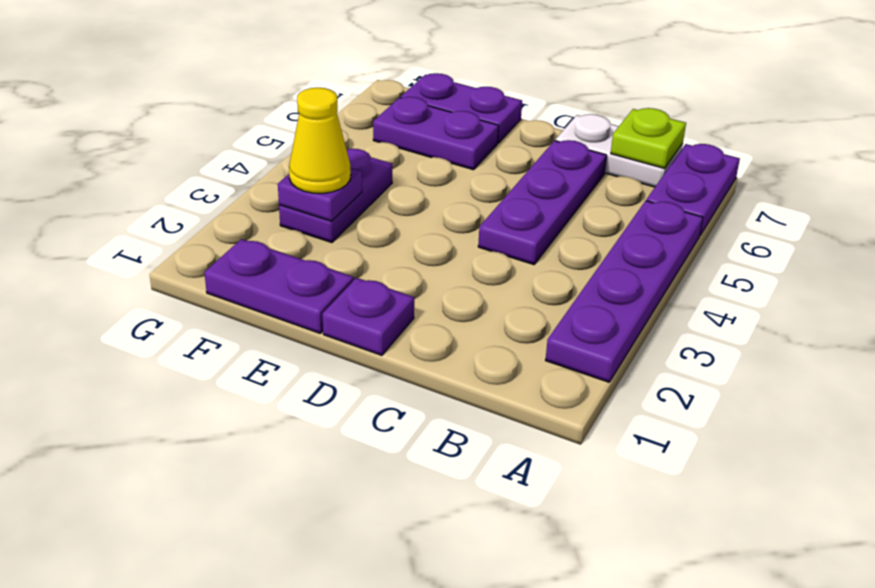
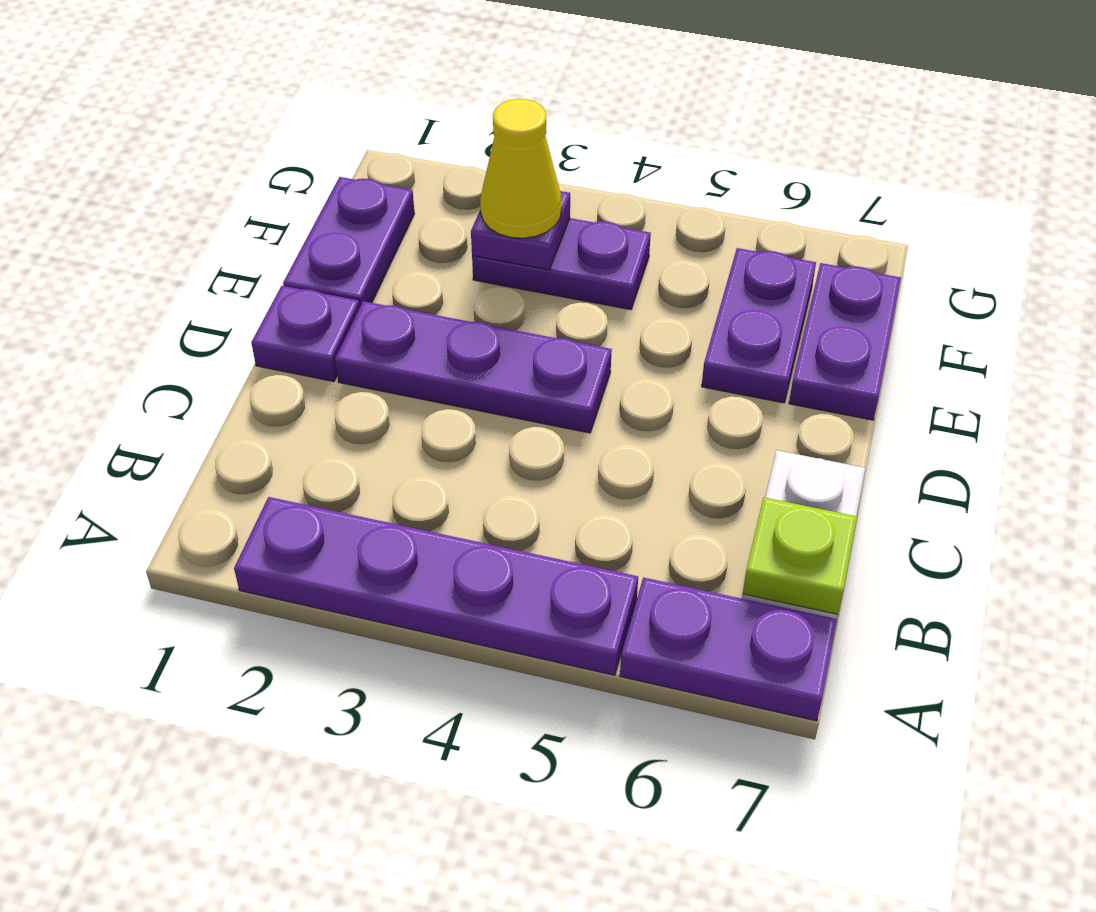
purple 1x3 plate [478,140,607,265] -> purple 1x3 plate moved to [335,301,612,433]

